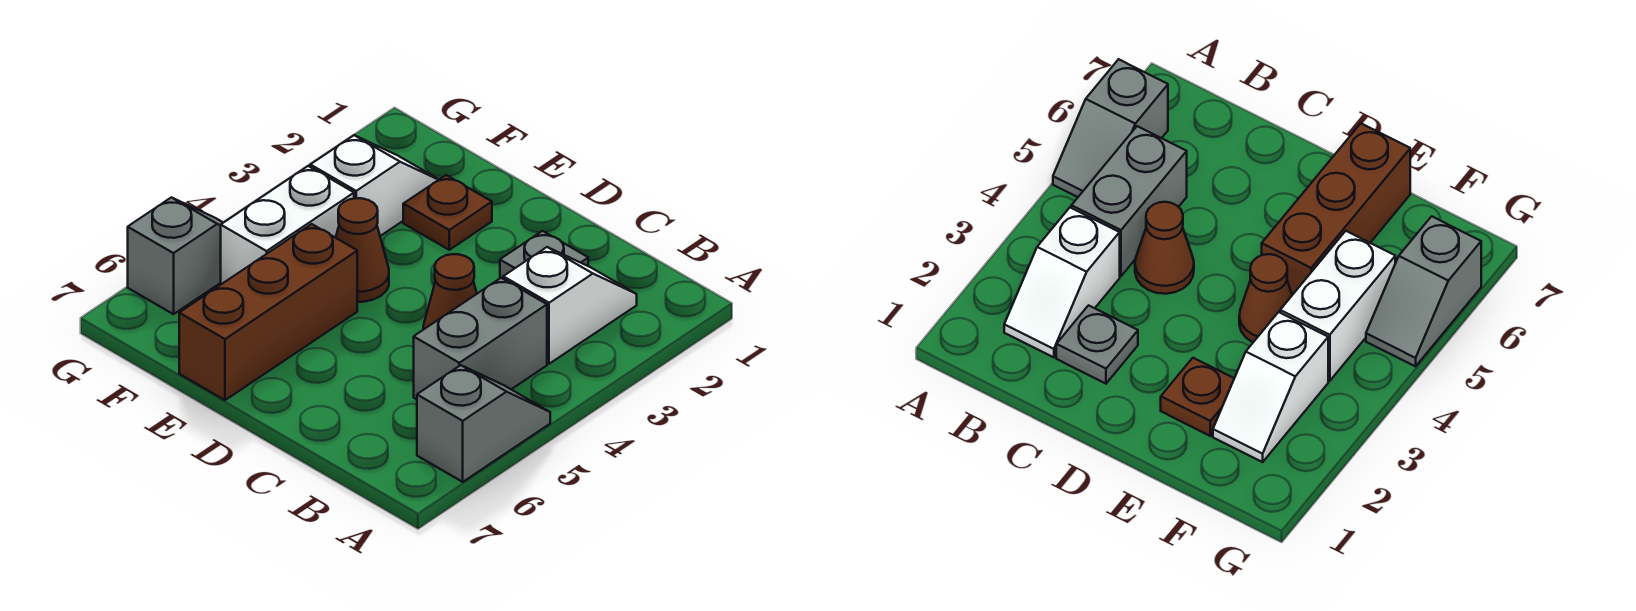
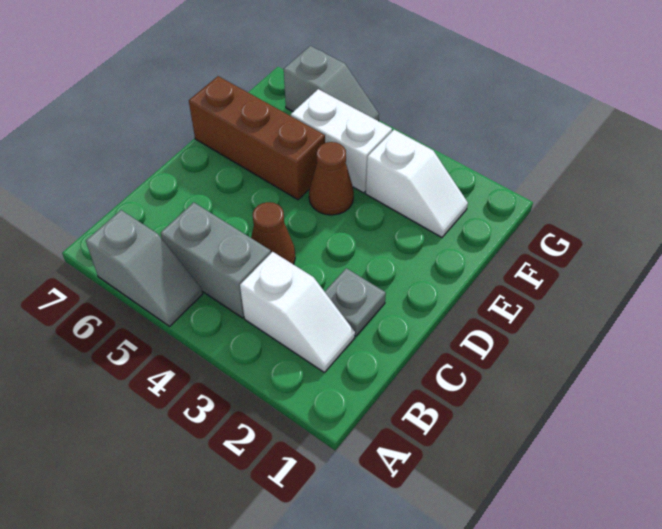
brown 1x1 plate [403,175,492,250] -> none

